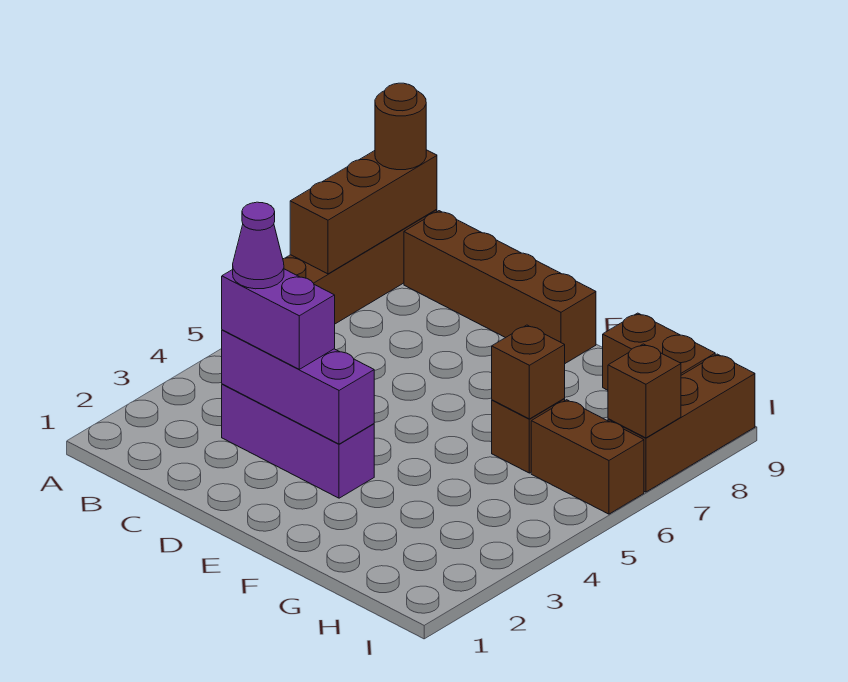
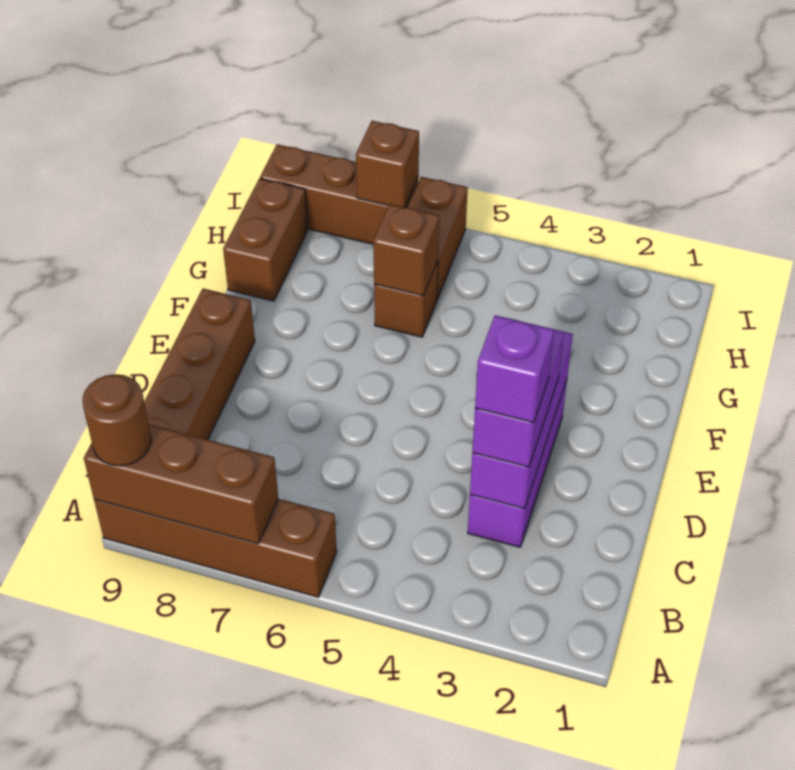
purple 1x1 cone [233,202,284,289] -> purple 1x1 brick [475,315,554,423]

